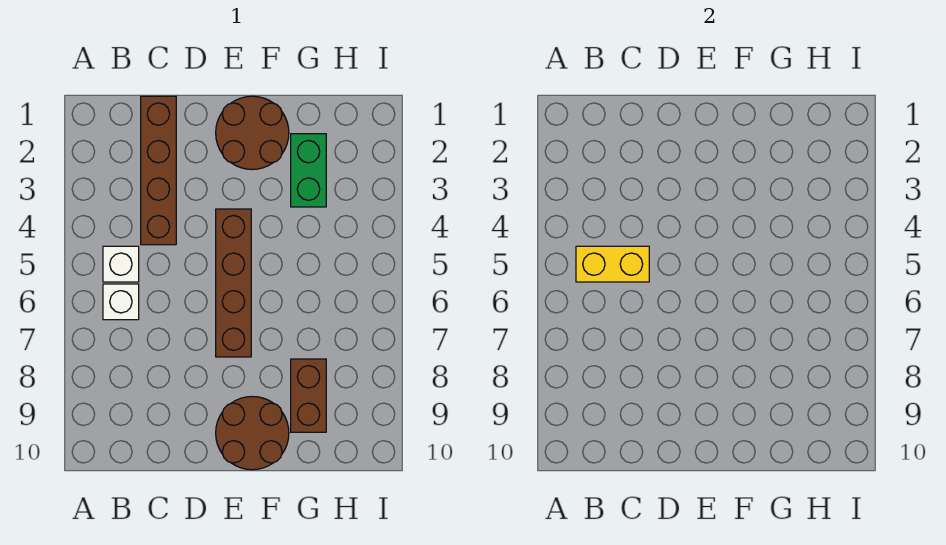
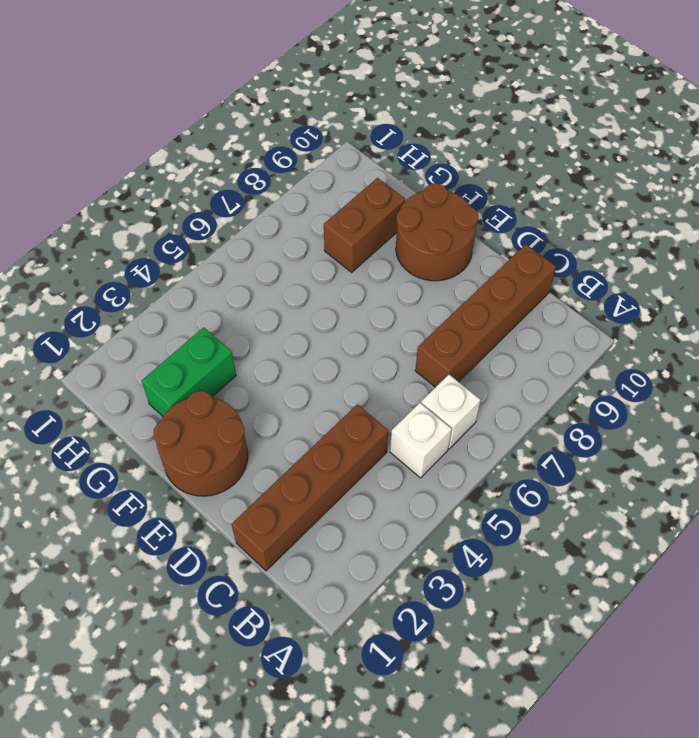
yellow 1x2 brick [576,246,649,282] -> none
brown 1x4 brick [216,209,251,357] -> brown 1x4 brick moved to [415,244,556,387]

